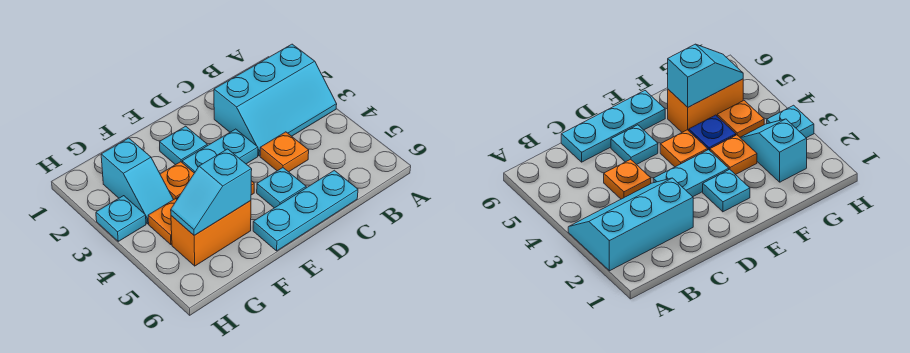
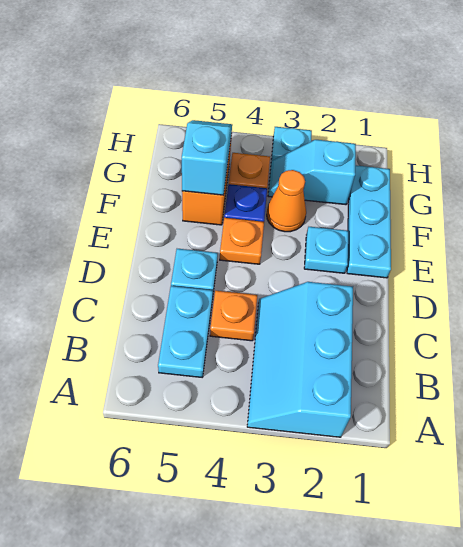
cyan 1x3 plate [253,170,358,251] -> cyan 1x3 plate moved to [347,165,391,278]
cyan 1x2 plate [182,129,258,173] -> cyan 1x2 plate moved to [158,286,213,377]
orange 1x1 plate [160,162,194,200] -> orange 1x1 cone [267,170,306,232]

